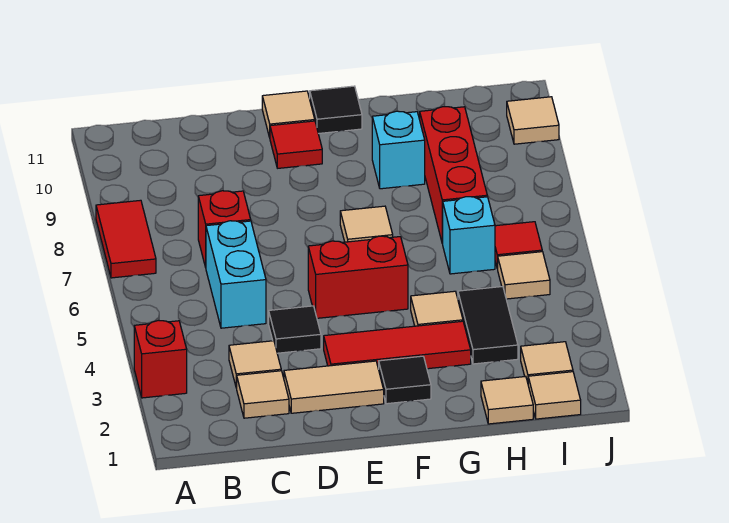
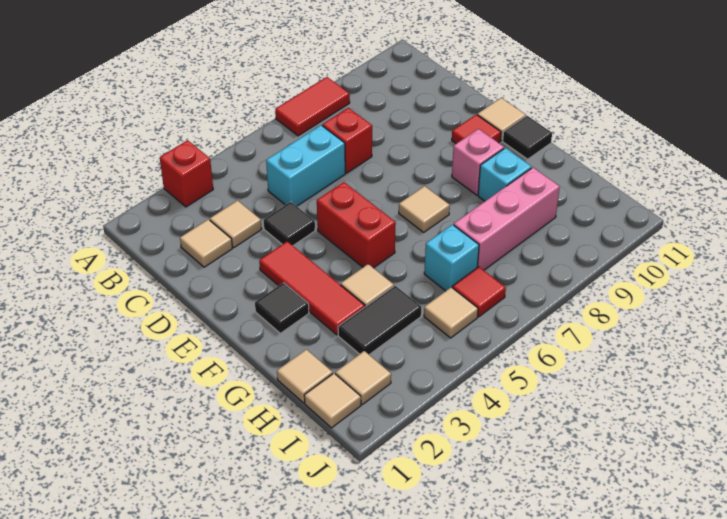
tan 1x2 tile [284,361,384,413] -> none
none -> pink 1x1 brick [452,129,504,195]
red 1x3 brick [420,107,487,244] -> pink 1x3 brick [454,168,560,270]
tan 1x1 tile [507,97,559,144] -> none

